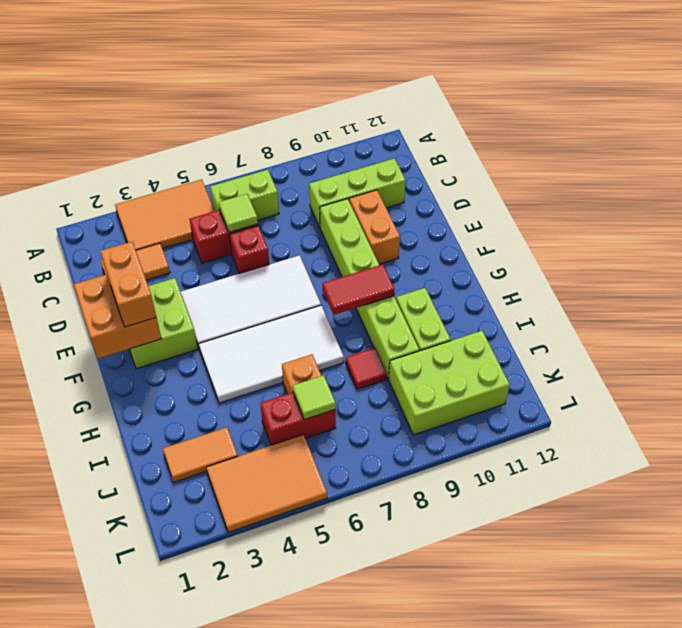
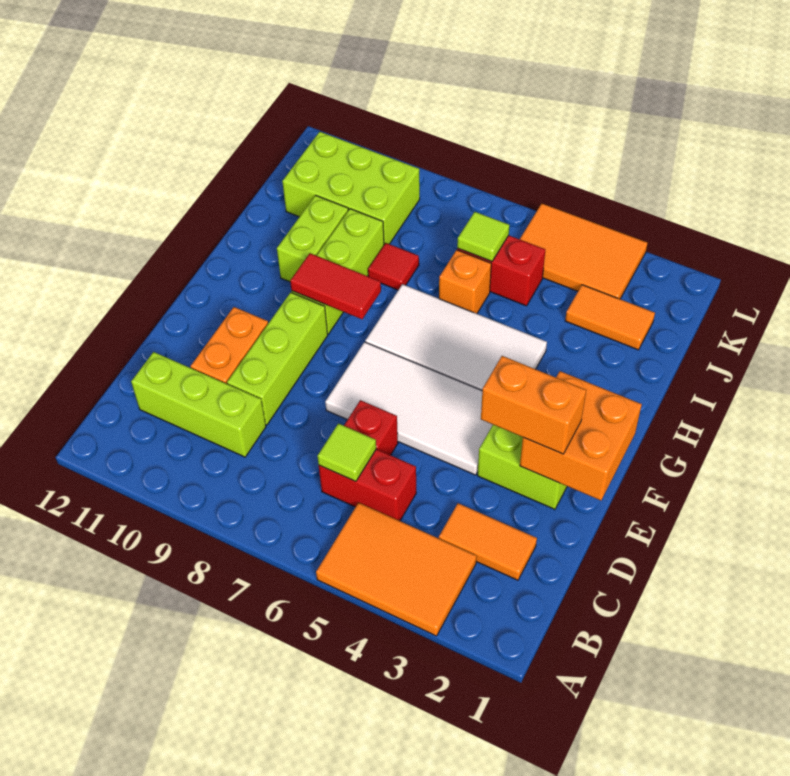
lime 1x2 brick [210,170,279,220] -> none
orange 1x2 brick [100,242,156,327] -> orange 1x2 brick turned to [481,356,586,454]

